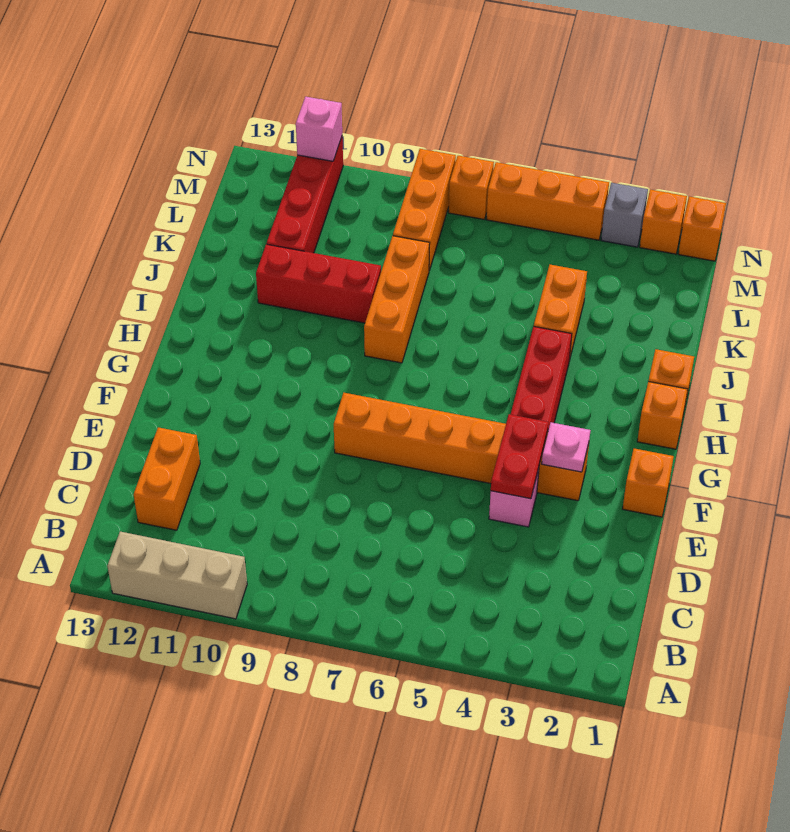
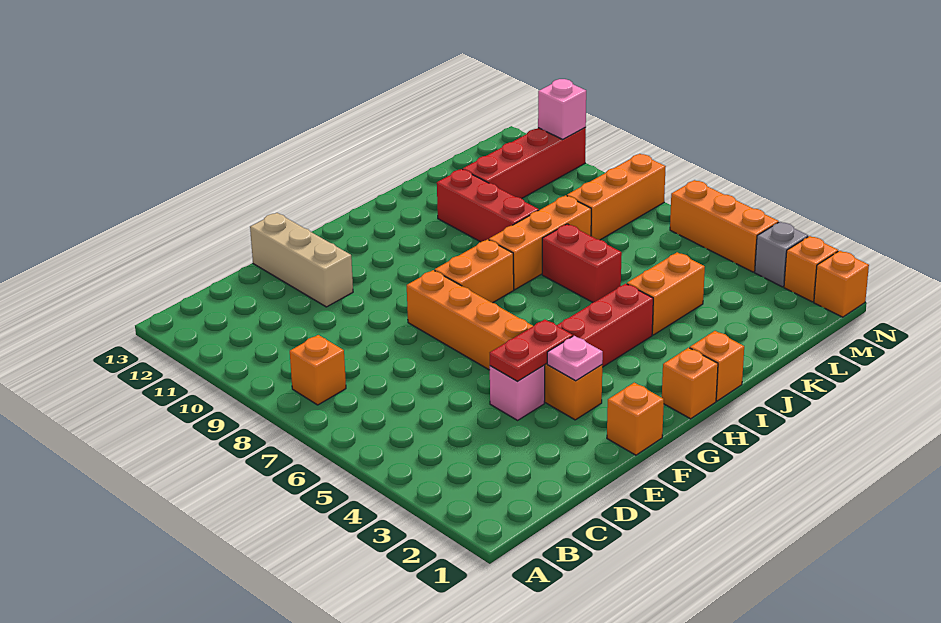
tan 1x3 brick [107,532,247,619] -> tan 1x3 brick moved to [250,213,353,307]
orange 1x2 brick [134,427,200,530] -> orange 1x2 brick moved to [435,239,514,303]
none -> red 1x2 brick [542,224,622,303]
orange 1x1 brick [449,156,494,219] -> orange 1x1 brick moved to [290,335,346,405]

